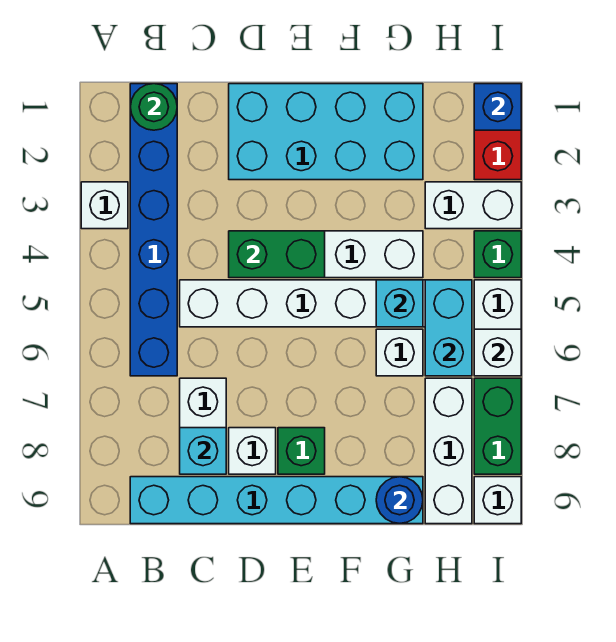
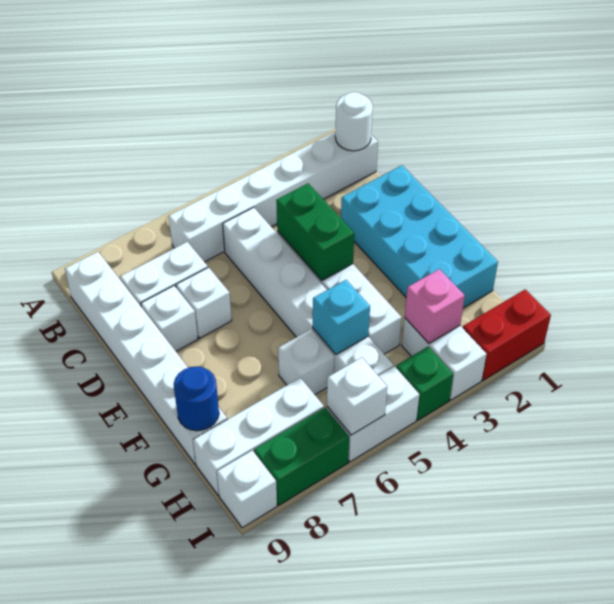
white 1x1 brick [81,182,128,229] -> white 1x1 brick moved to [176,267,232,338]
blue 1x6 brick [130,84,177,376] -> white 1x6 brick [169,131,378,262]
green 1x1 round brick [130,84,177,130] -> white 1x1 round brick [335,92,373,151]
cyan 1x6 brick [130,477,423,524] -> white 1x6 brick [65,252,227,464]
cyan 1x1 brick [180,428,226,474] -> none
green 1x1 brick [278,428,325,474] -> none
none -> pink 1x1 brick [405,269,465,343]
cyan 1x2 brick [425,280,472,376] -> none
blue 1x1 brick [474,84,521,130] -> none

